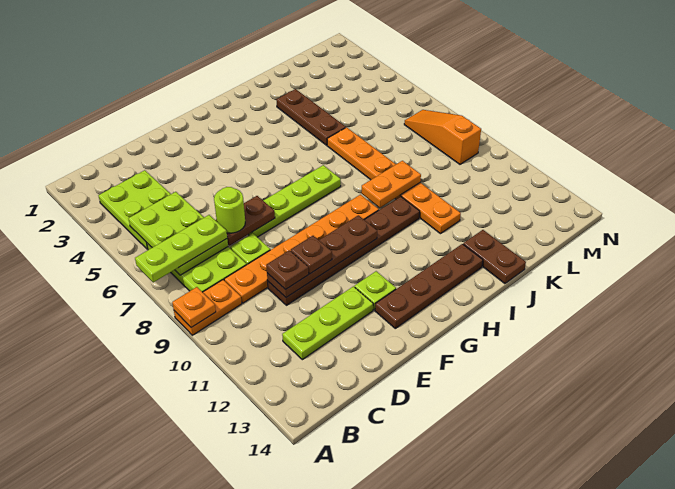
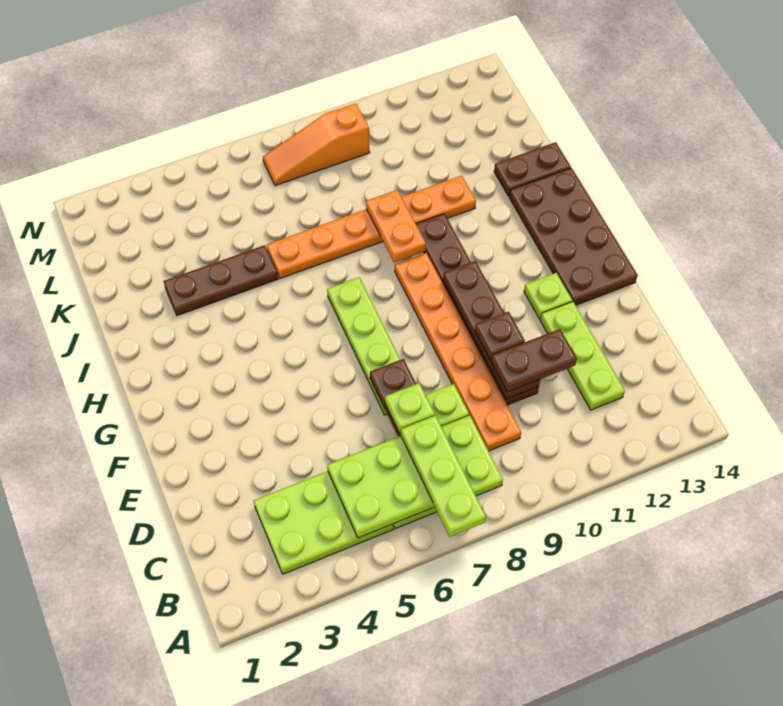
orange 1x2 plate [174,280,242,335] -> none
orange 1x1 plate [172,287,216,328] -> none
lime 1x1 round brick [214,187,245,233] -> lime 1x1 plate [385,383,435,434]
brown 1x1 plate [266,250,309,290] -> brown 1x2 plate [491,329,577,392]
brown 1x4 plate [375,244,483,328] -> brown 2x4 plate [509,168,638,305]

